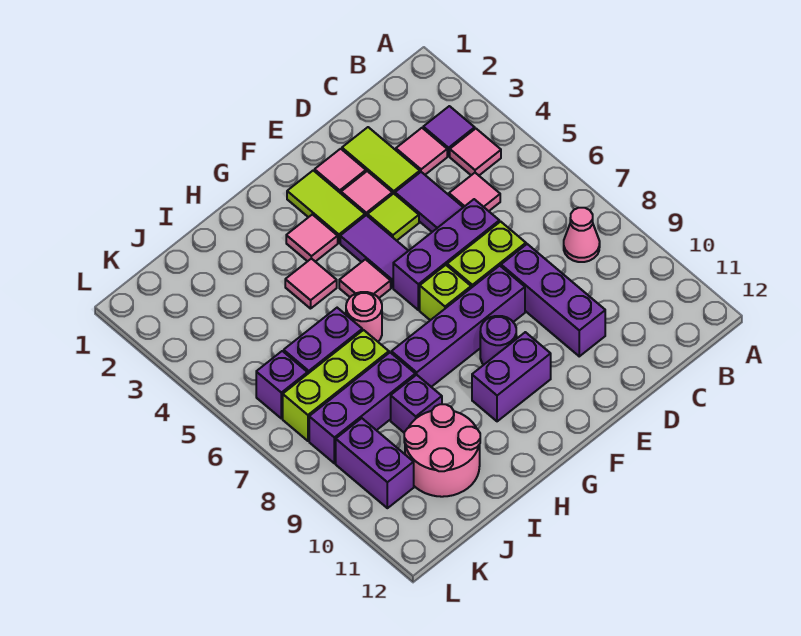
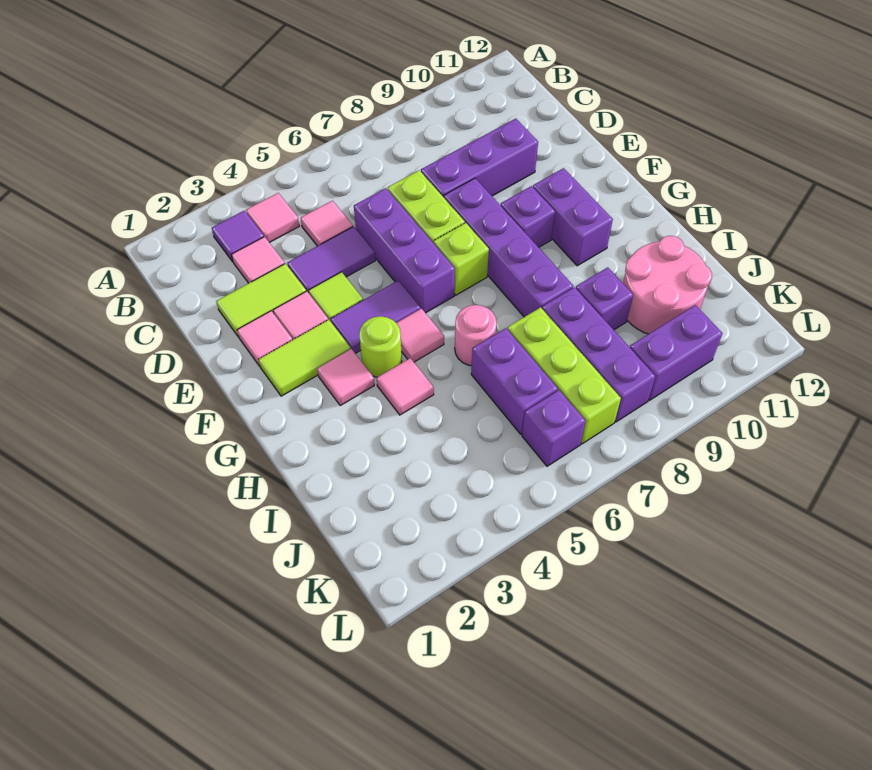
pink 1x1 cone [564,208,600,262] -> none
purple 1x1 round brick [480,316,516,365] -> purple 1x1 brick [501,186,555,247]
none -> lime 1x1 round brick [359,316,402,377]

